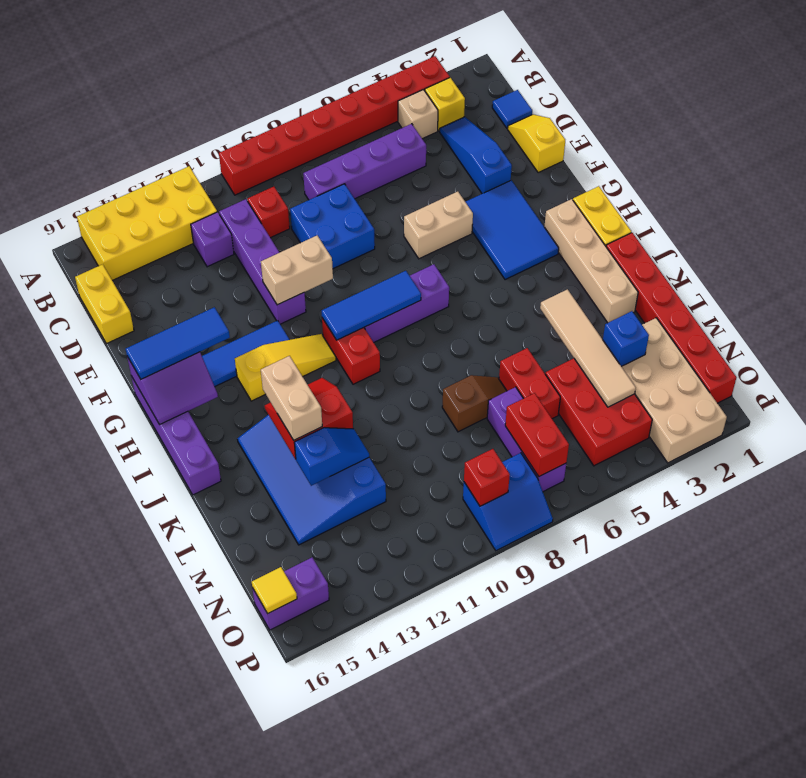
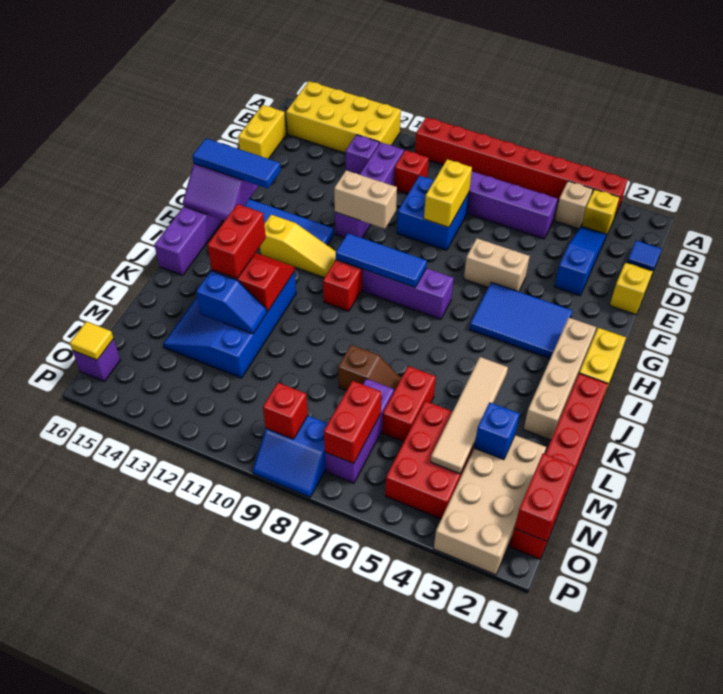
none -> yellow 1x2 brick [424,159,472,227]
blue 2x3 tile [466,180,559,280] -> blue 2x3 tile turned to [470,282,573,358]
tan 1x2 brick [261,356,322,440] -> red 1x2 brick [208,204,266,278]
none -> red 1x2 brick [514,454,574,541]
purple 1x2 brick [252,557,329,630] -> purple 1x1 brick [72,339,120,381]

